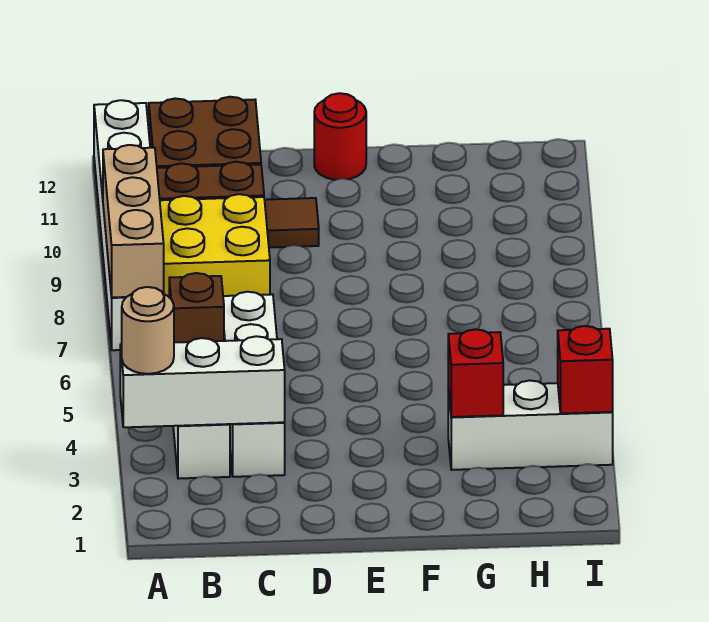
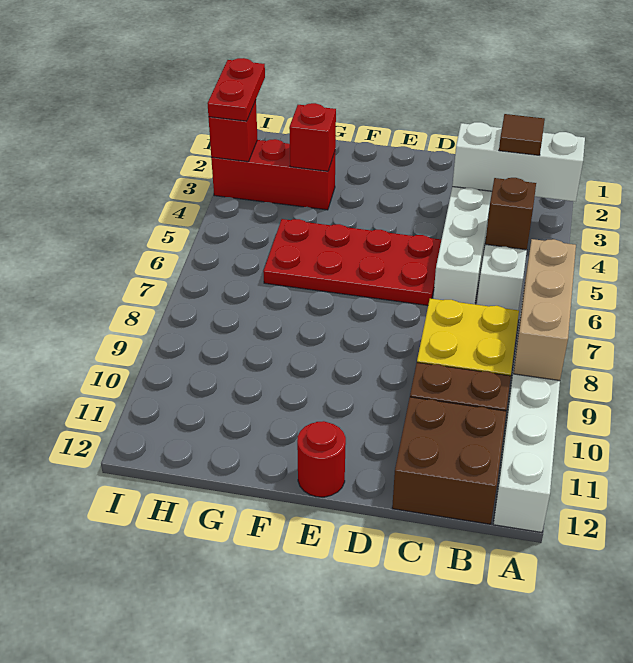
tan 1x1 round brick [122,287,174,374] -> none
none -> red 2x4 plate [263,219,442,305]
brown 1x1 tile [265,198,319,248] -> brown 1x1 tile moved to [499,114,545,155]
white 1x3 brick [448,380,613,470] -> red 1x3 brick [211,139,335,210]
none -> red 1x2 plate [208,58,265,121]

